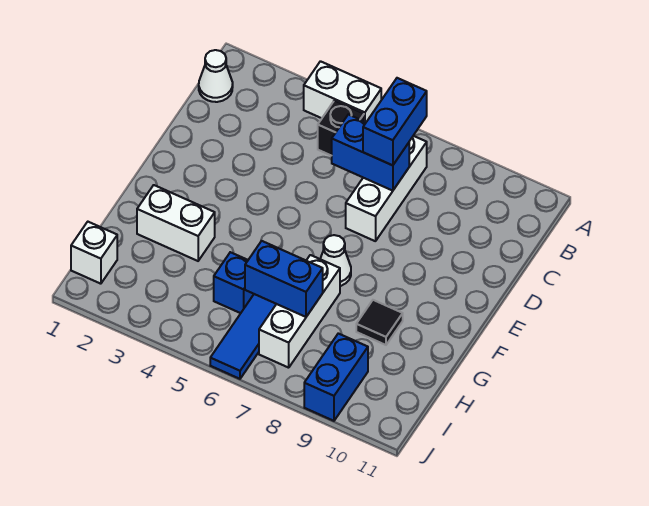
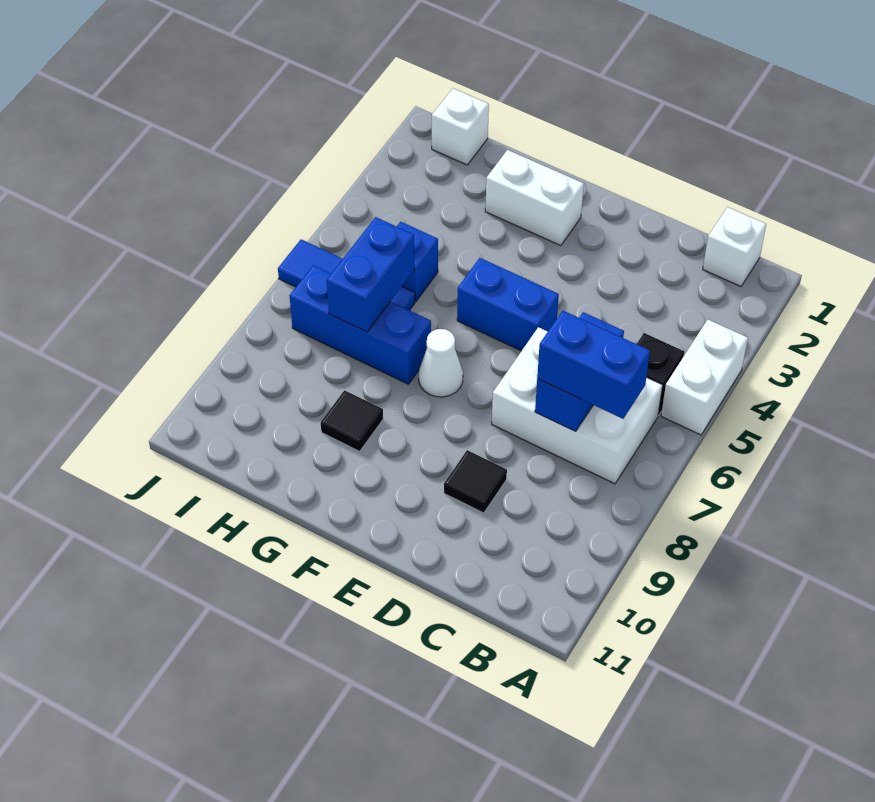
white 1x1 cone [199,50,233,102] -> white 1x1 brick [703,207,766,286]
white 1x3 brick [346,136,427,241] -> white 2x3 brick [492,327,663,484]
none -> black 1x1 tile [444,450,507,513]
white 1x2 brick [137,185,215,261] -> white 1x2 brick turned to [485,150,584,246]
white 1x3 brick [259,255,340,368] -> blue 1x3 brick [290,265,431,384]
blue 1x2 brick [304,333,368,421] -> blue 1x2 brick moved to [457,258,559,351]

